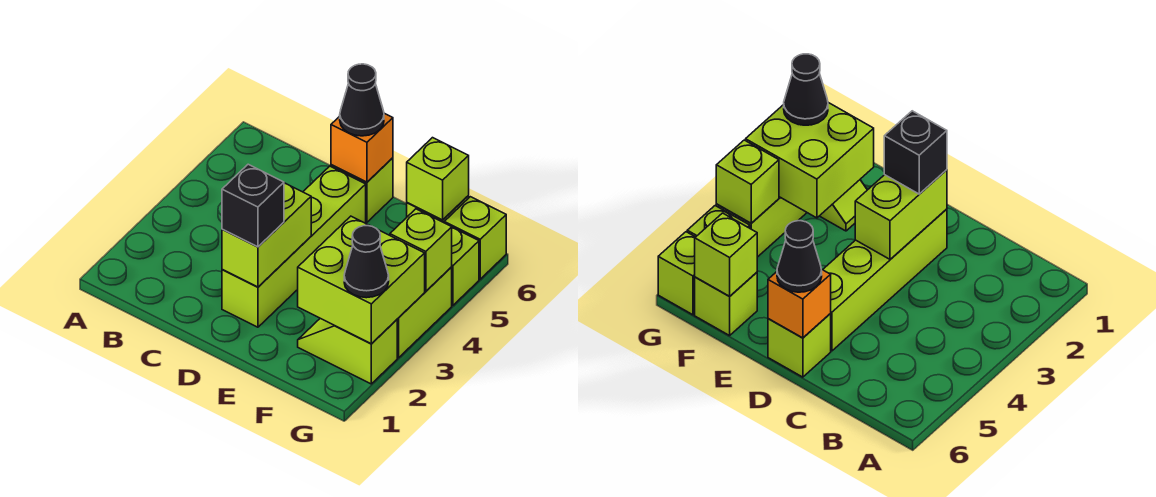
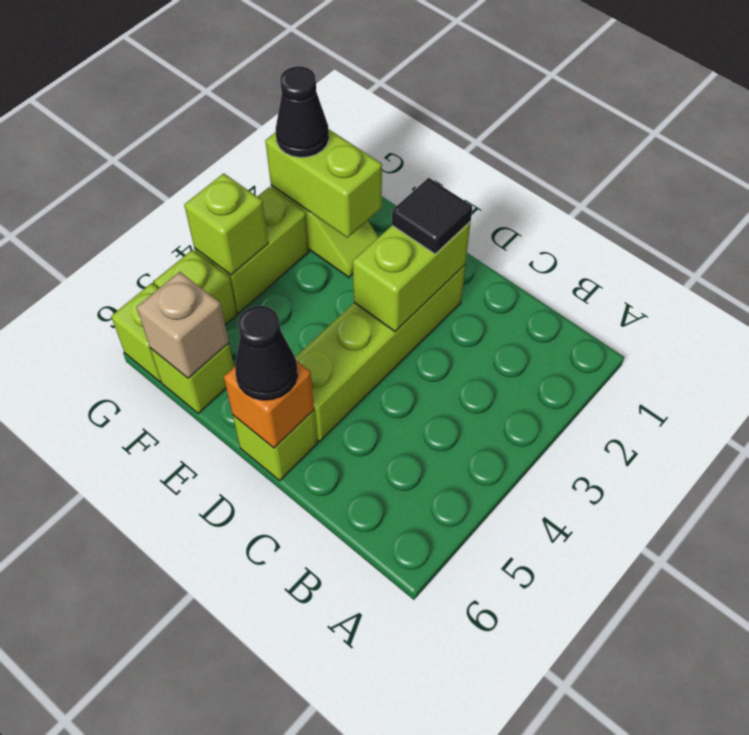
black 1x1 brick [222,164,284,247] -> black 1x1 tile [392,178,472,254]
lime 2x2 brick [298,216,425,344] -> lime 1x2 brick [265,129,382,238]
lime 1x1 brick [407,138,469,220] -> tan 1x1 brick [137,272,229,378]

